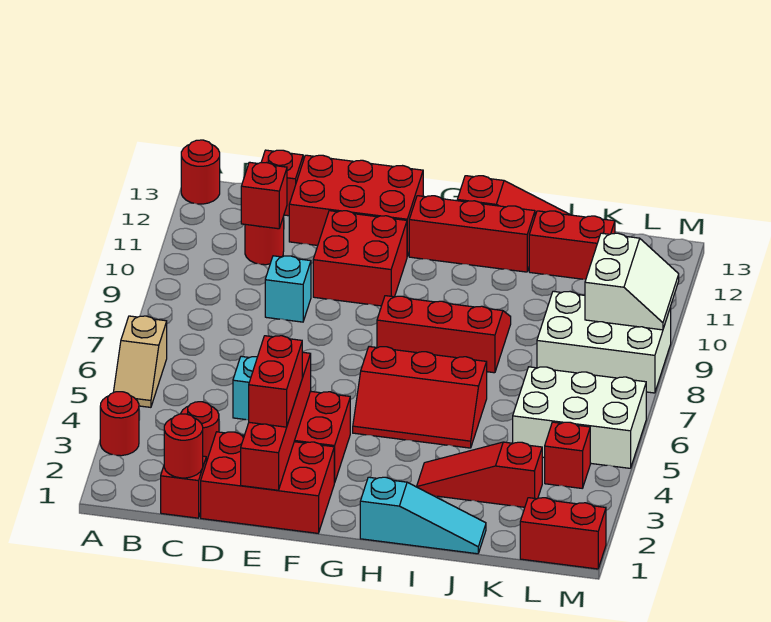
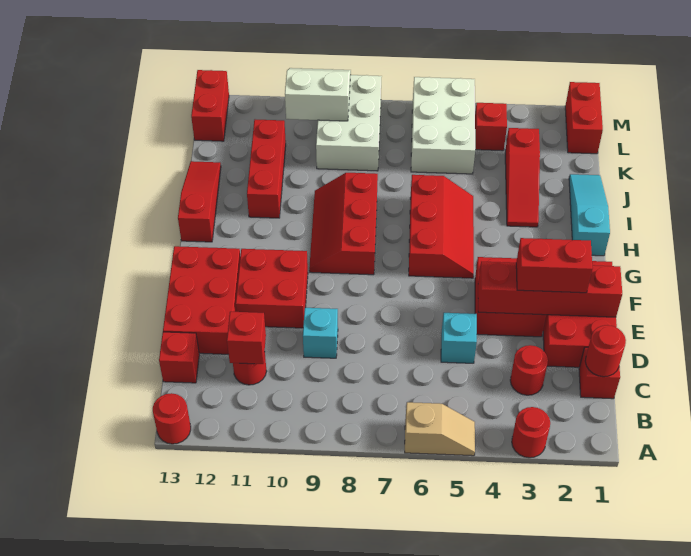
red 1x3 brick [409,196,535,272] -> red 1x3 brick moved to [247,119,286,218]
red 1x2 brick [529,211,615,279] -> red 1x2 brick moved to [191,70,229,141]

